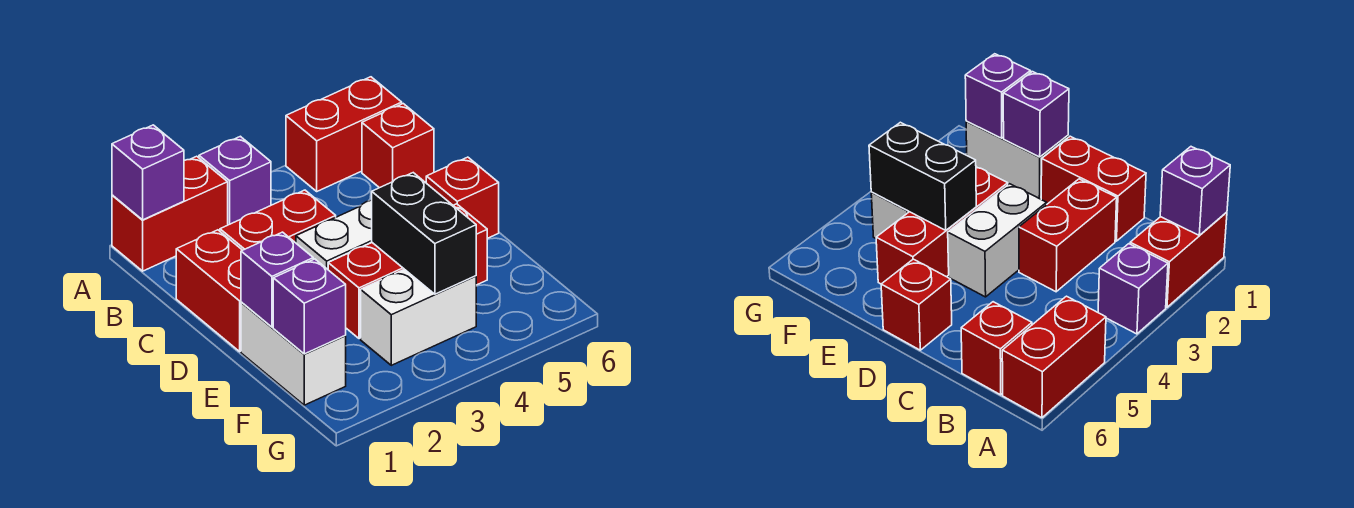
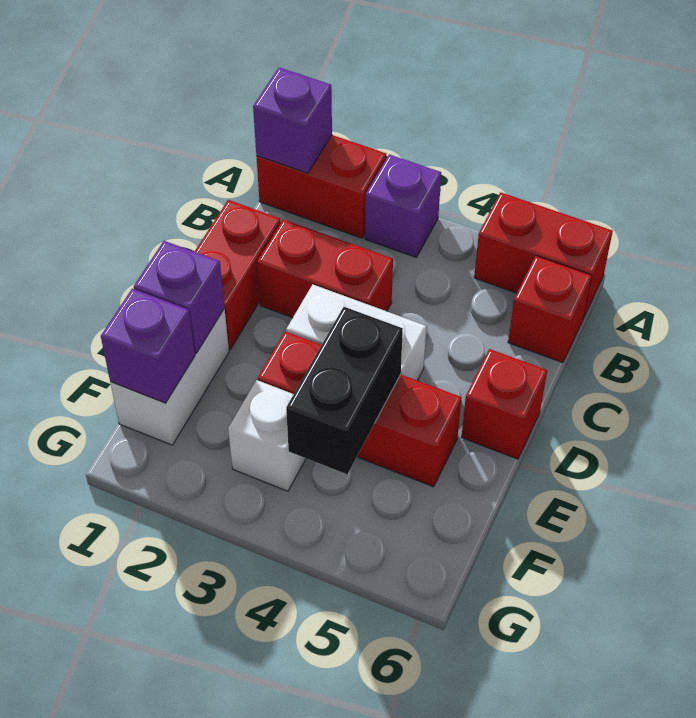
white 1x2 brick [361,269,476,365] -> white 1x1 brick [228,380,306,491]

